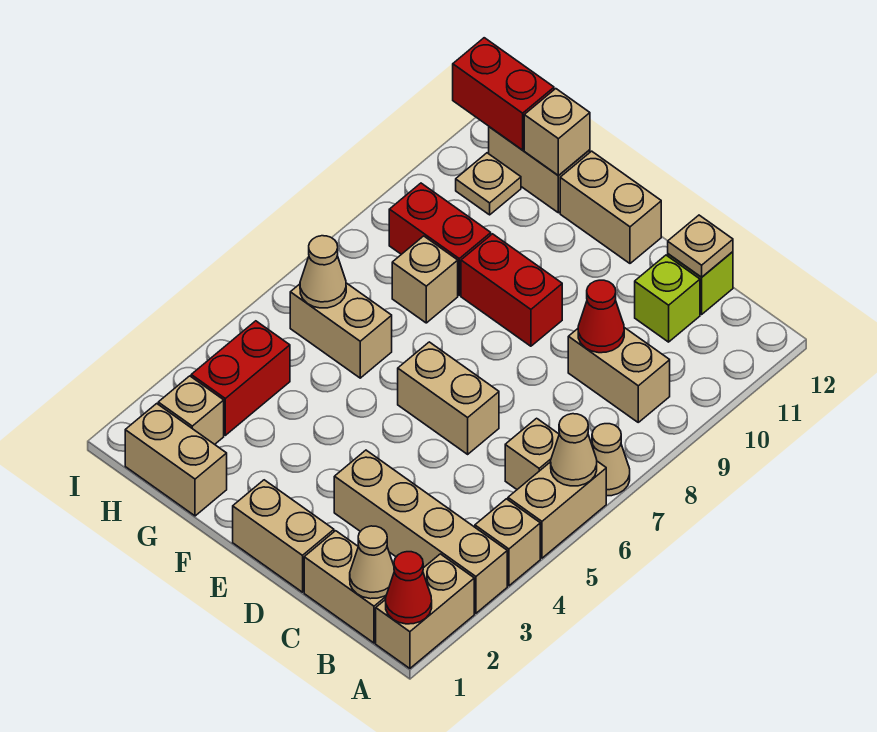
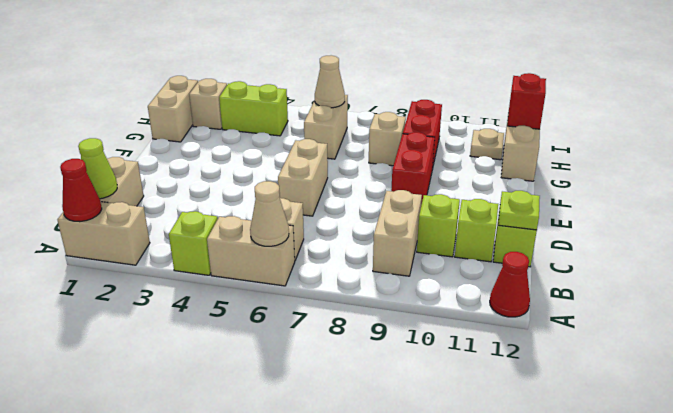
tan 1x4 brick [334,450,507,613] -> none
tan 1x1 brick [475,499,540,586] -> lime 1x1 brick [169,211,218,275]
tan 1x1 cone [592,424,630,496] -> none
tan 1x1 cone [350,526,394,599] -> lime 1x1 cone [78,138,117,199]
red 1x1 cone [578,280,624,353] -> red 1x1 cone moved to [490,252,530,317]
none -> lime 1x1 brick [417,194,460,257]
tan 1x1 plate [668,215,733,277] -> lime 1x1 plate [498,191,540,230]
tan 1x2 brick [233,480,334,592] -> none
tan 1x2 brick [560,151,661,263] -> none
tan 1x1 brick [524,89,590,176] -> none
red 1x2 brick [191,321,290,435] -> lime 1x2 brick [219,81,288,136]
red 1x2 brick [453,38,554,150] -> red 1x1 brick [507,73,546,129]

